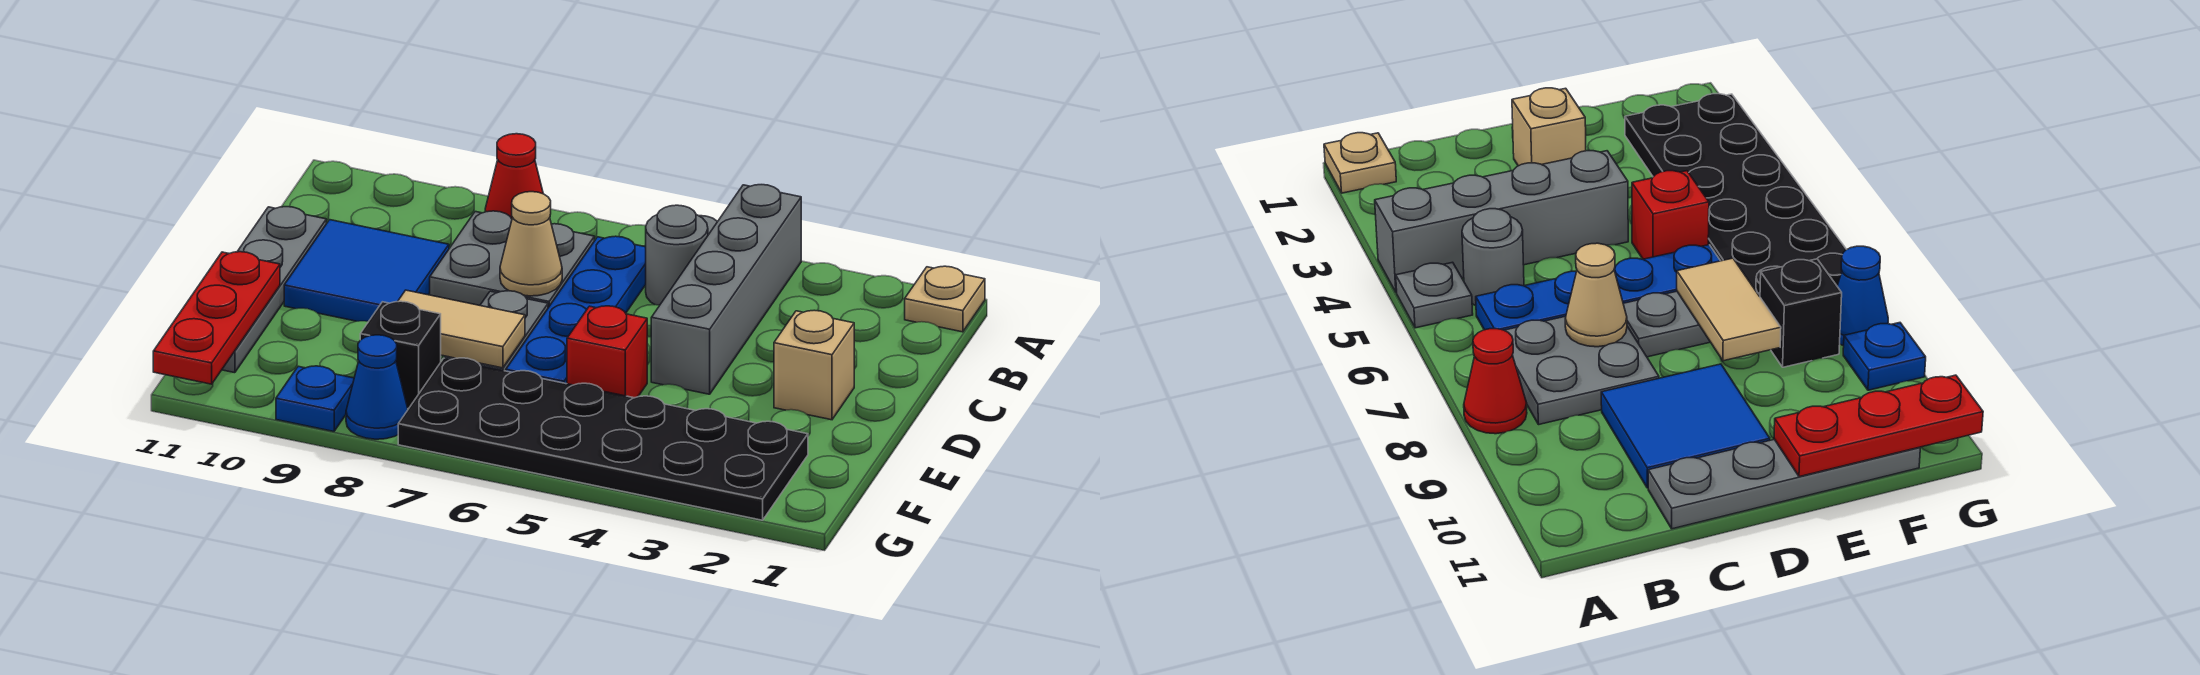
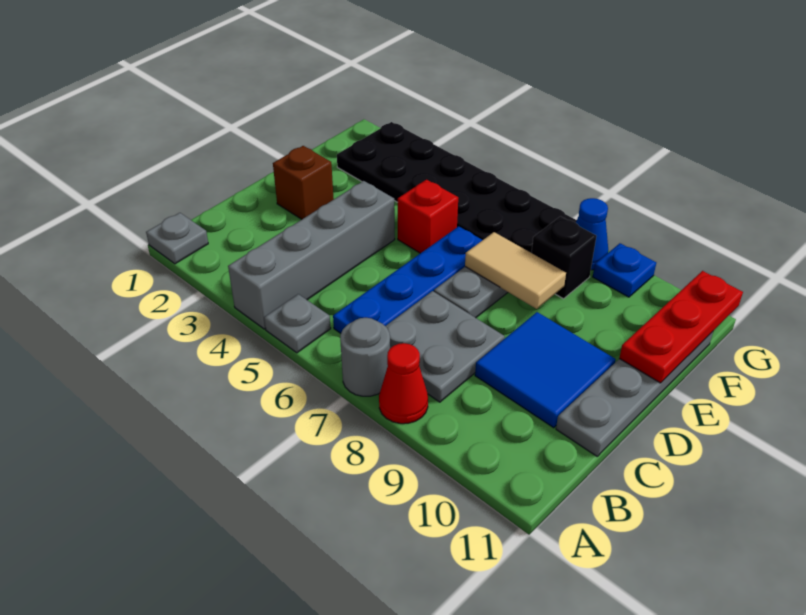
tan 1x1 plate [905,266,985,332] -> grey 1x1 plate [146,213,208,264]
grey 1x1 round brick [646,205,708,305] -> grey 1x1 round brick moved to [340,318,390,396]
tan 1x1 cone [500,192,562,296] -> none
tan 1x1 brick [774,310,854,420] -> brown 1x1 brick [273,146,334,219]

